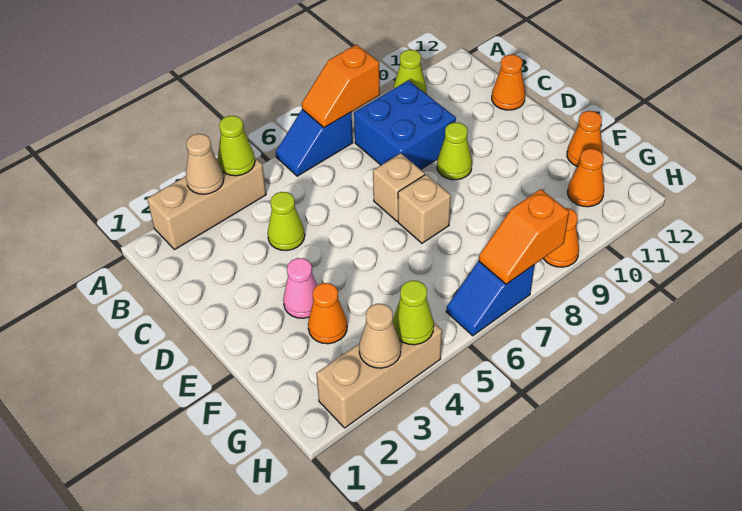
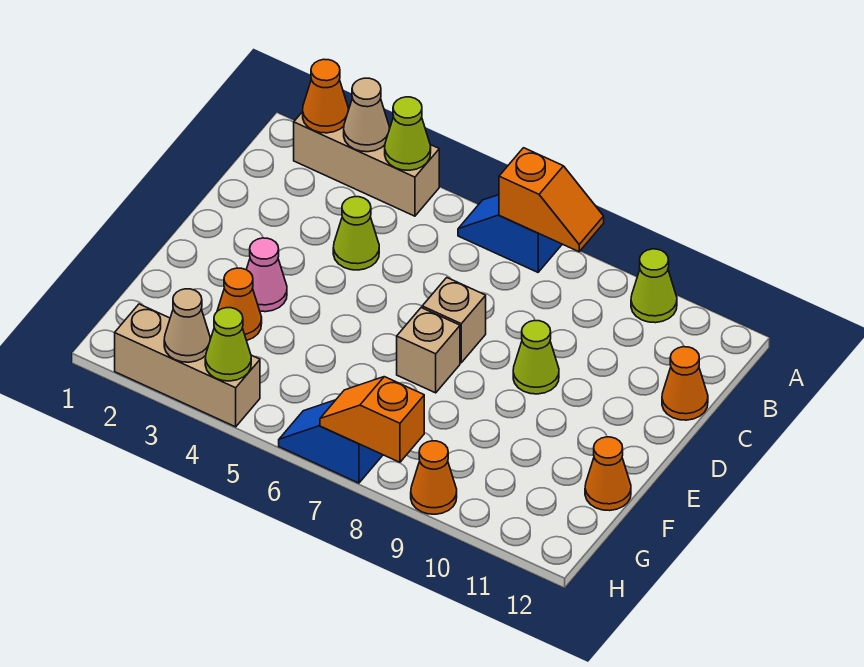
orange 1x2 slope [302,44,380,128] -> orange 1x2 slope turned to [499,148,604,252]
blue 2x2 brick [354,80,456,170] -> none
orange 1x1 cone [568,149,604,207] -> orange 1x1 cone moved to [303,59,348,133]

